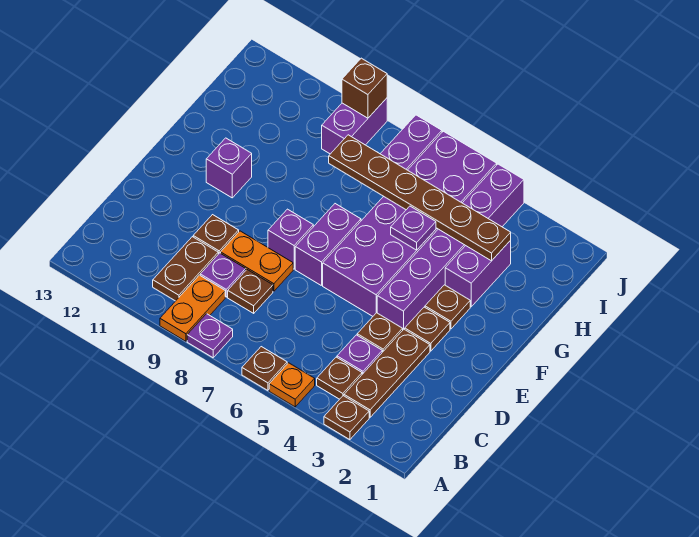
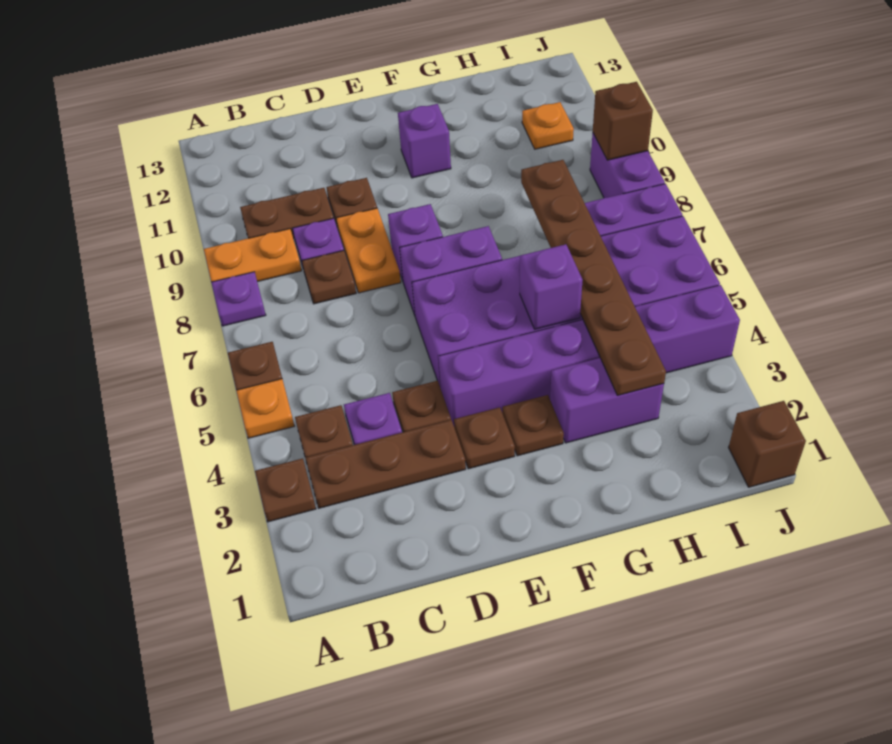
purple 1x1 plate [391,206,436,250] -> purple 1x1 brick [520,244,583,329]
purple 1x2 brick [322,98,387,154] -> purple 1x2 brick turned to [590,133,665,198]
none -> orange 1x1 plate [522,102,574,149]
none -> brown 1x1 brick [729,401,806,487]

